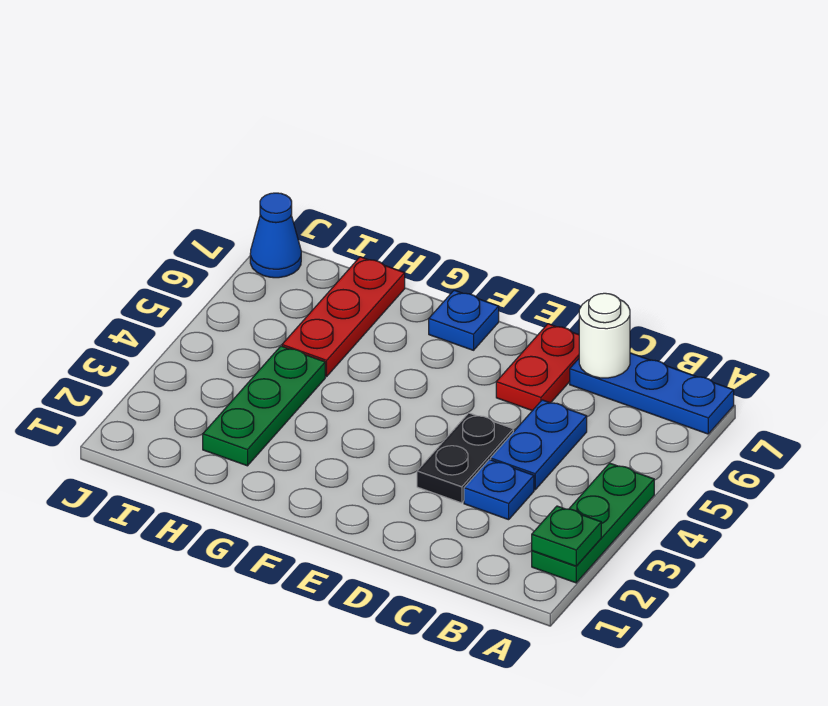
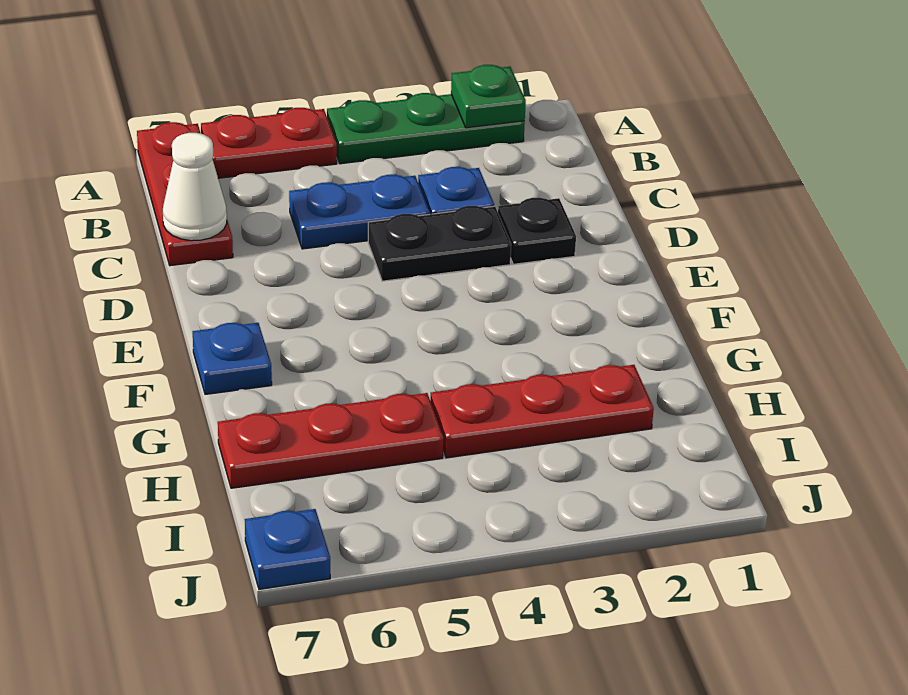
blue 1x3 plate [570,353,734,434] -> red 1x3 plate [137,122,233,266]
white 1x1 round brick [579,293,630,378] -> white 1x1 cone [163,133,227,241]
none -> black 1x1 plate [498,198,576,264]
red 1x2 plate [496,324,579,411] -> red 1x2 plate moved to [201,108,337,178]
green 1x3 plate [203,346,325,466] -> red 1x3 plate [430,365,654,458]
blue 1x1 cone [250,193,301,278] -> blue 1x1 plate [245,509,330,589]

